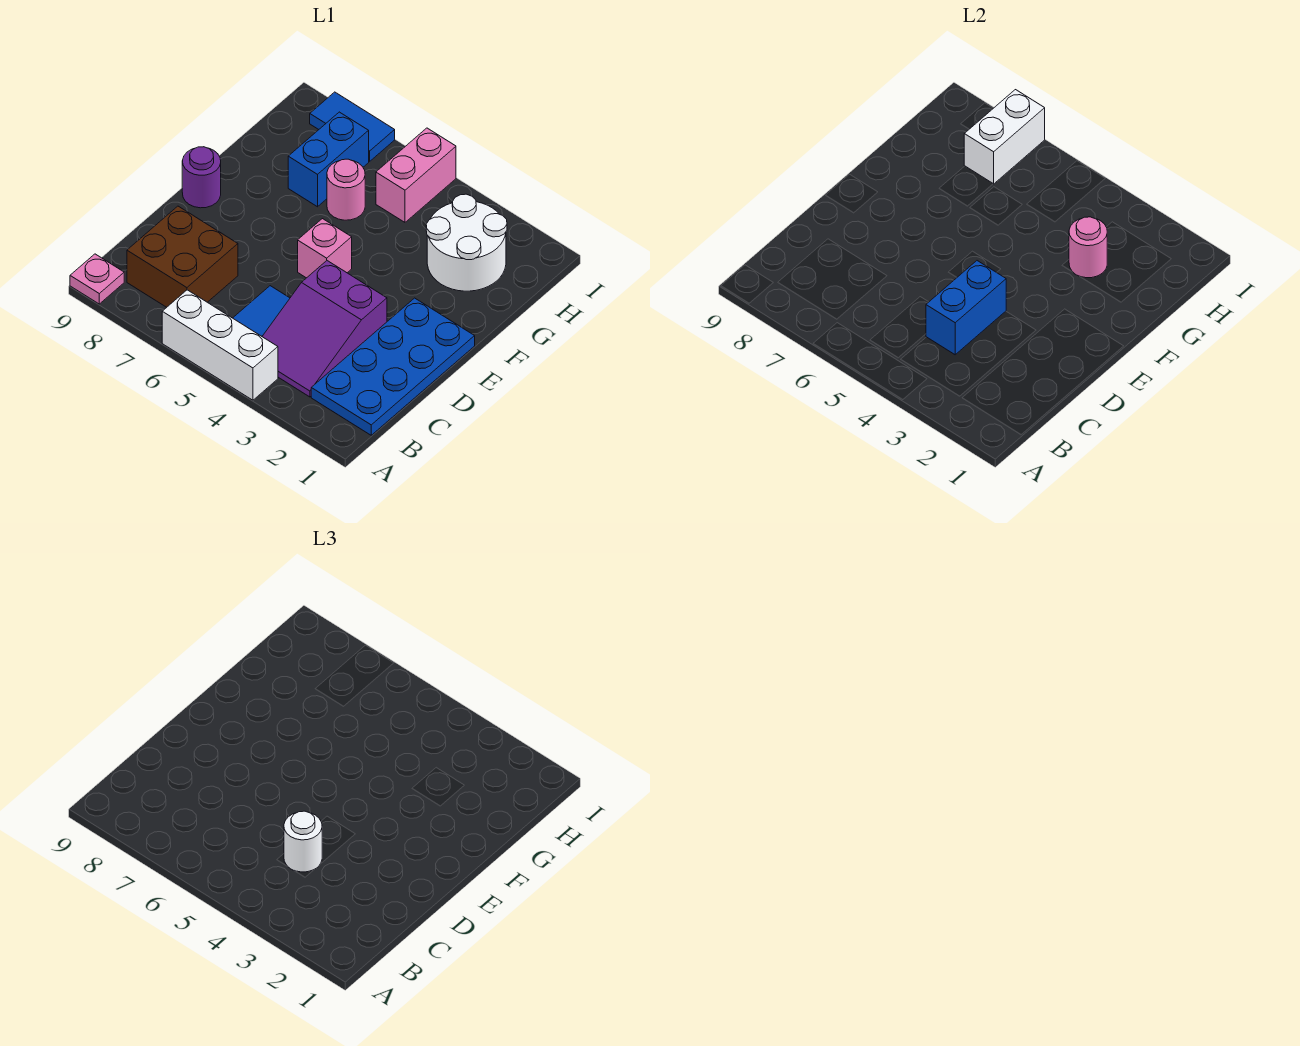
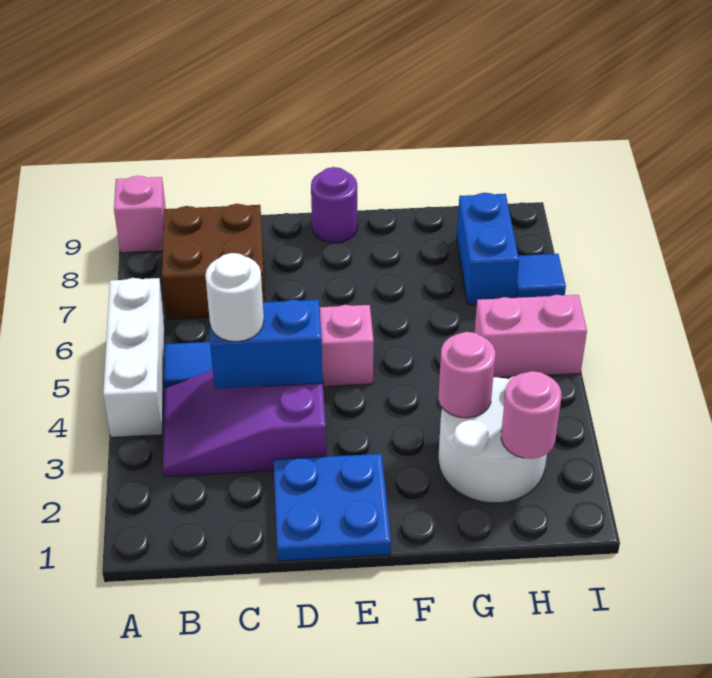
pink 1x1 plate [70,254,124,304] -> pink 1x1 brick [114,176,166,253]
blue 2x4 plate [311,298,475,435] -> blue 2x2 plate [274,454,391,561]
pink 1x1 round brick [327,159,365,220] -> pink 1x1 round brick moved to [501,371,561,459]
blue 1x2 brick [288,112,369,207] -> blue 1x2 brick turned to [457,193,519,305]
white 1x2 brick [964,90,1045,184] -> none
blue 1x2 tile [310,92,395,161] -> blue 1x1 tile [516,254,566,298]

